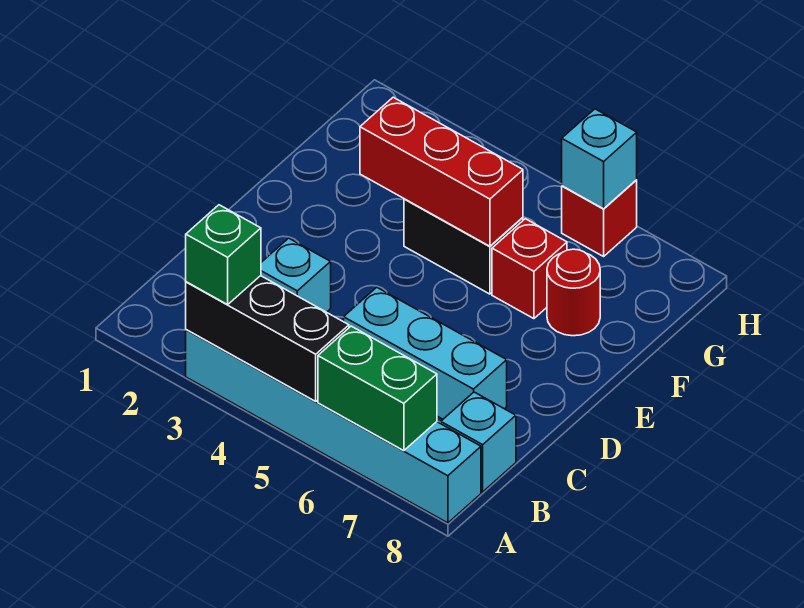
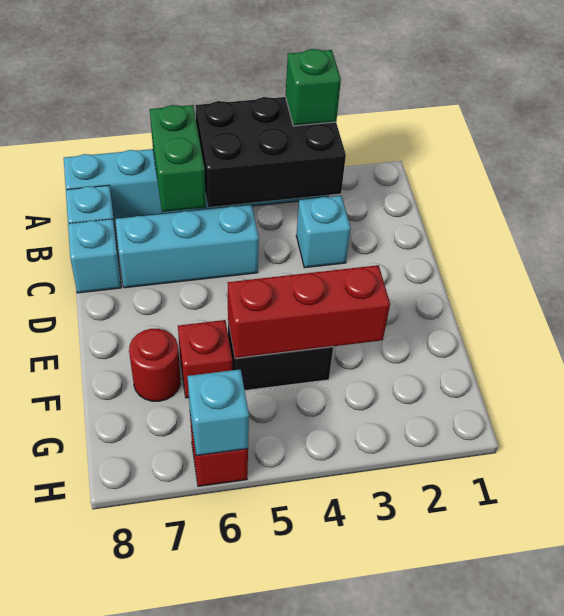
black 1x3 brick [186,276,349,401] -> black 2x3 brick [195,97,346,207]
green 1x2 brick [318,326,437,451] -> green 1x2 brick turned to [150,105,206,212]
none -> cyan 1x1 brick [68,219,121,293]

